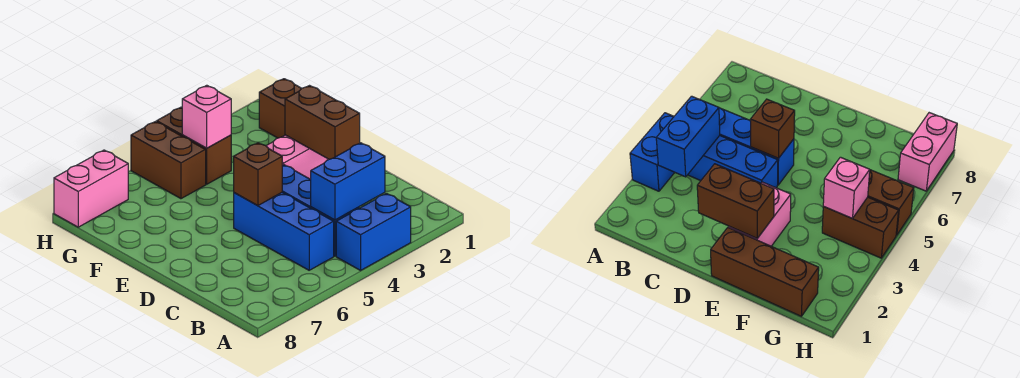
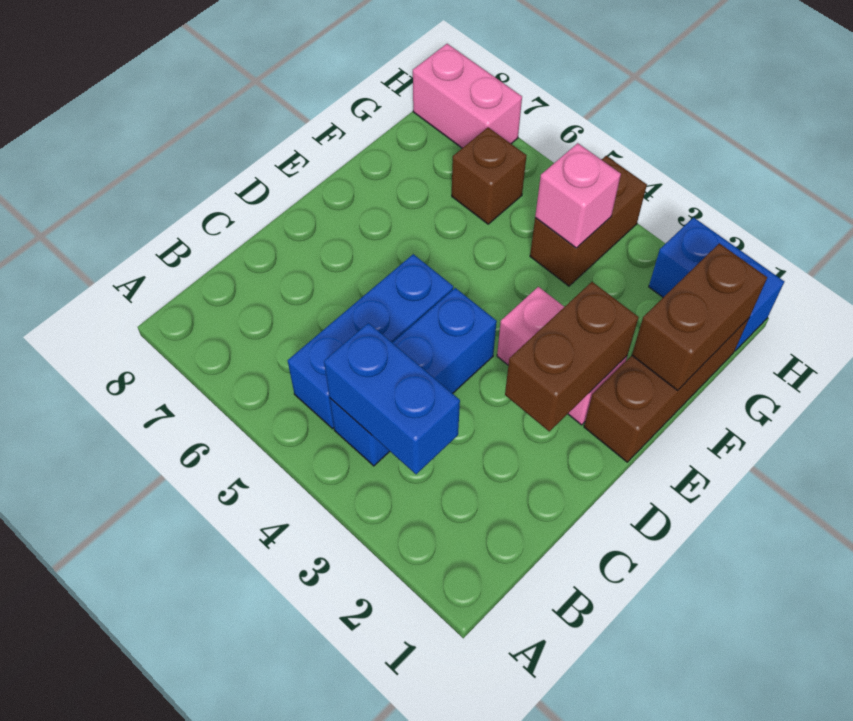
blue 1x2 brick [336,193,411,270] -> blue 1x2 brick moved to [649,218,784,351]
brown 1x1 brick [234,143,282,205] -> brown 1x1 brick moved to [452,127,527,224]
brown 1x2 brick [131,122,206,199] -> brown 1x2 brick moved to [632,243,767,390]

